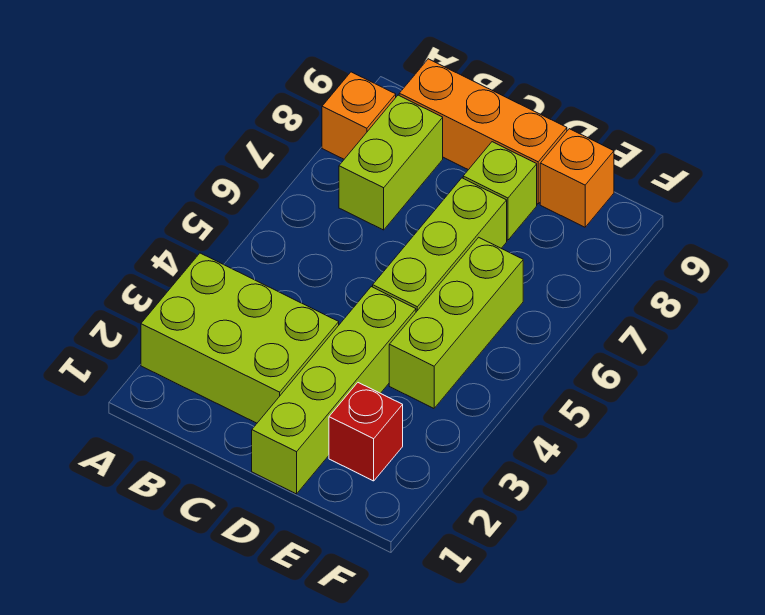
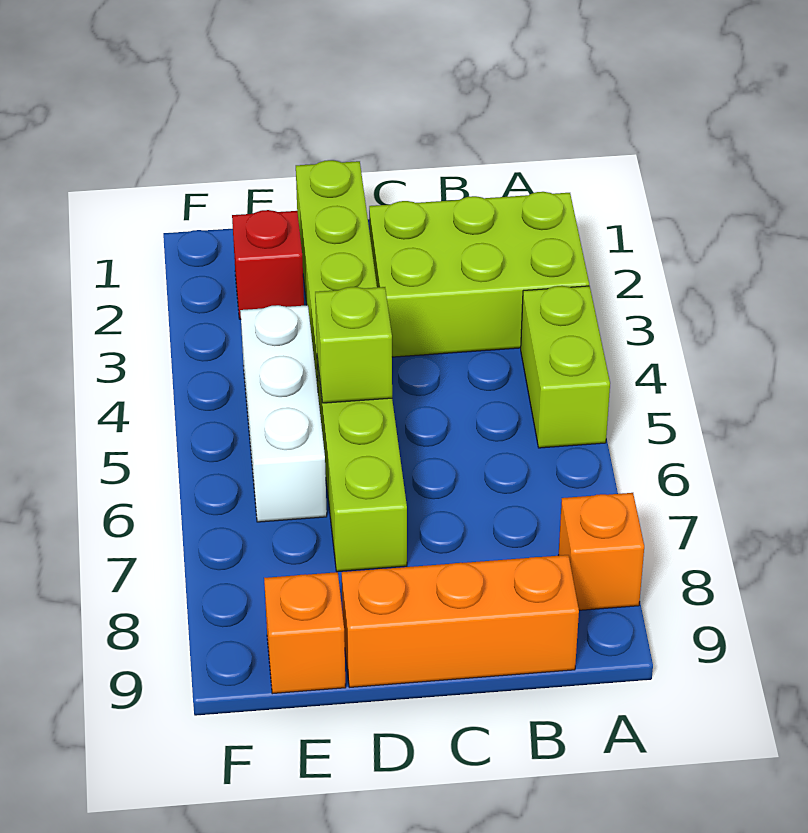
lime 1x2 brick [339,95,443,230] -> lime 1x2 brick moved to [521,286,610,448]
lime 1x1 brick [463,142,537,240] -> lime 1x1 brick moved to [315,287,392,403]
lime 1x3 brick [389,237,523,408] -> white 1x3 brick [240,305,327,522]

